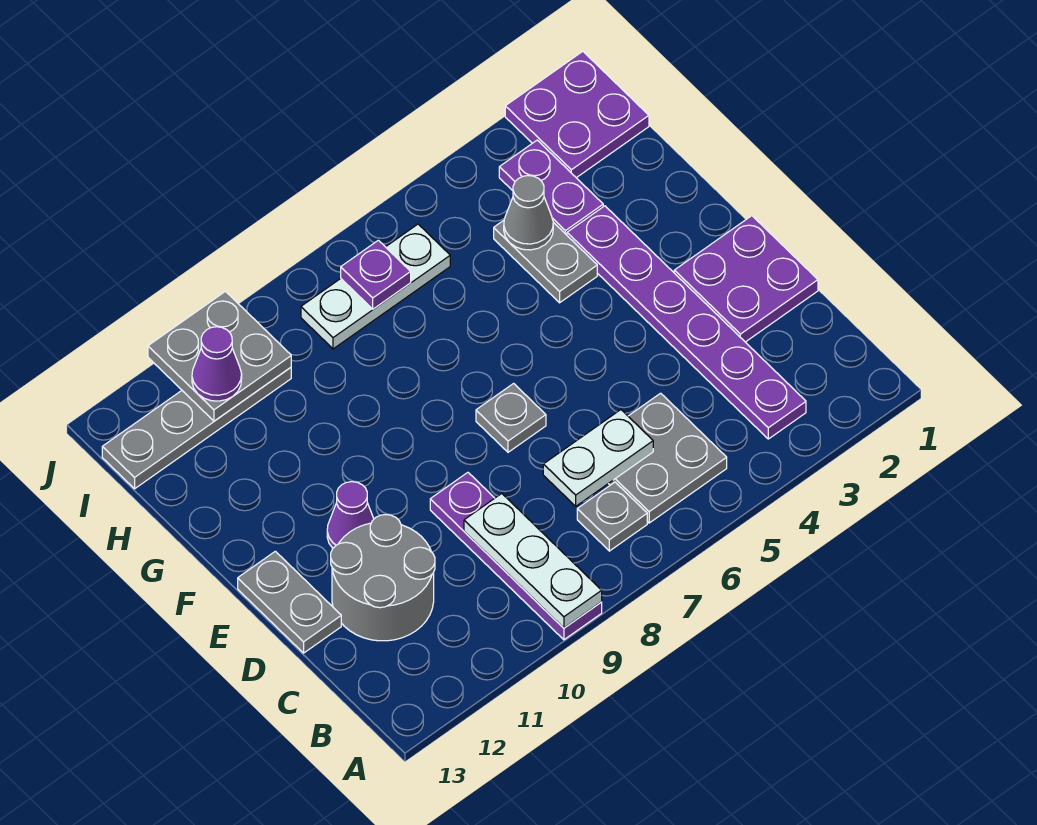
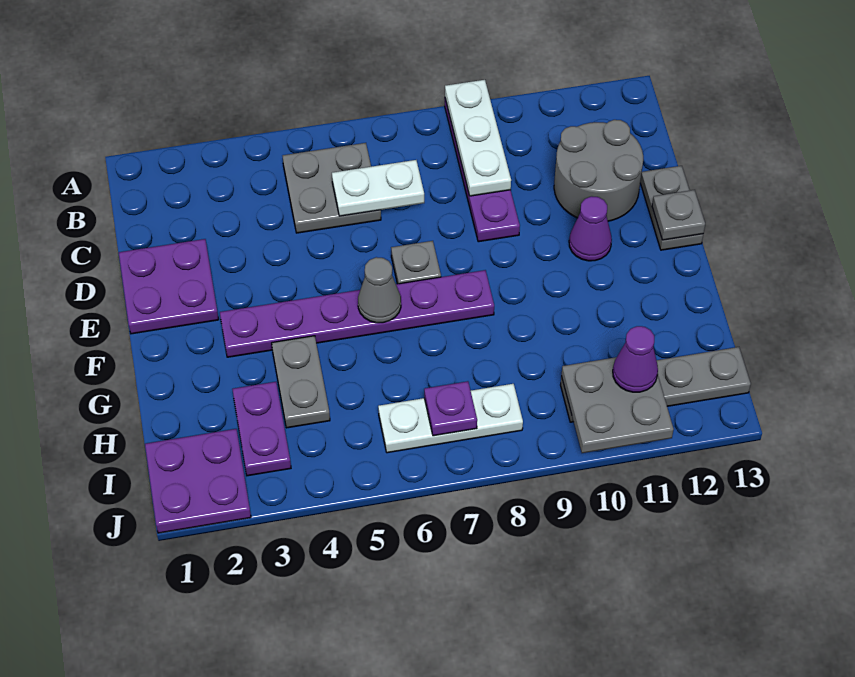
purple 1x6 plate [567,206,806,439] -> purple 1x6 plate turned to [220,270,494,357]
grey 1x1 plate [577,482,647,551] -> grey 1x1 plate moved to [652,190,705,240]
grey 1x1 cone [504,176,553,250] -> grey 1x1 cone moved to [358,257,401,323]

